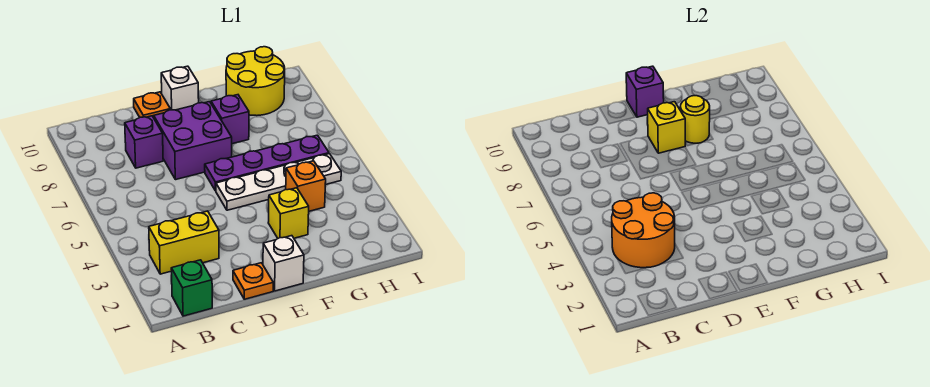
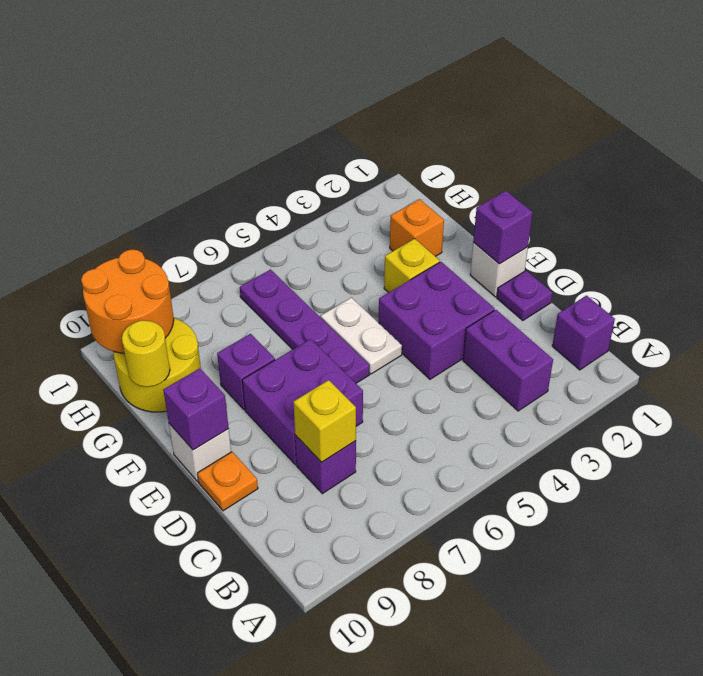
green 1x1 brick [171,260,212,316] -> purple 1x1 brick [552,296,615,370]
yellow 1x2 brick [149,211,219,274] -> purple 1x2 brick [463,310,553,411]
orange 2x2 round brick [612,193,675,268] -> orange 2x2 round brick moved to [81,250,174,353]
orange 1x1 plate [233,263,273,299] -> purple 1x1 plate [497,271,552,321]
none -> purple 2x2 brick [378,262,495,379]
none -> purple 1x1 brick [473,191,533,264]
white 1x4 plate [216,154,341,210] -> white 1x2 plate [321,298,402,374]
yellow 1x1 brick [648,102,686,153] -> yellow 1x1 brick moved to [294,380,356,462]
yellow 1x1 round brick [680,96,710,143] -> yellow 1x1 round brick moved to [122,320,170,387]
orange 1x1 brick [286,161,326,211] -> orange 1x1 brick moved to [390,199,444,256]

